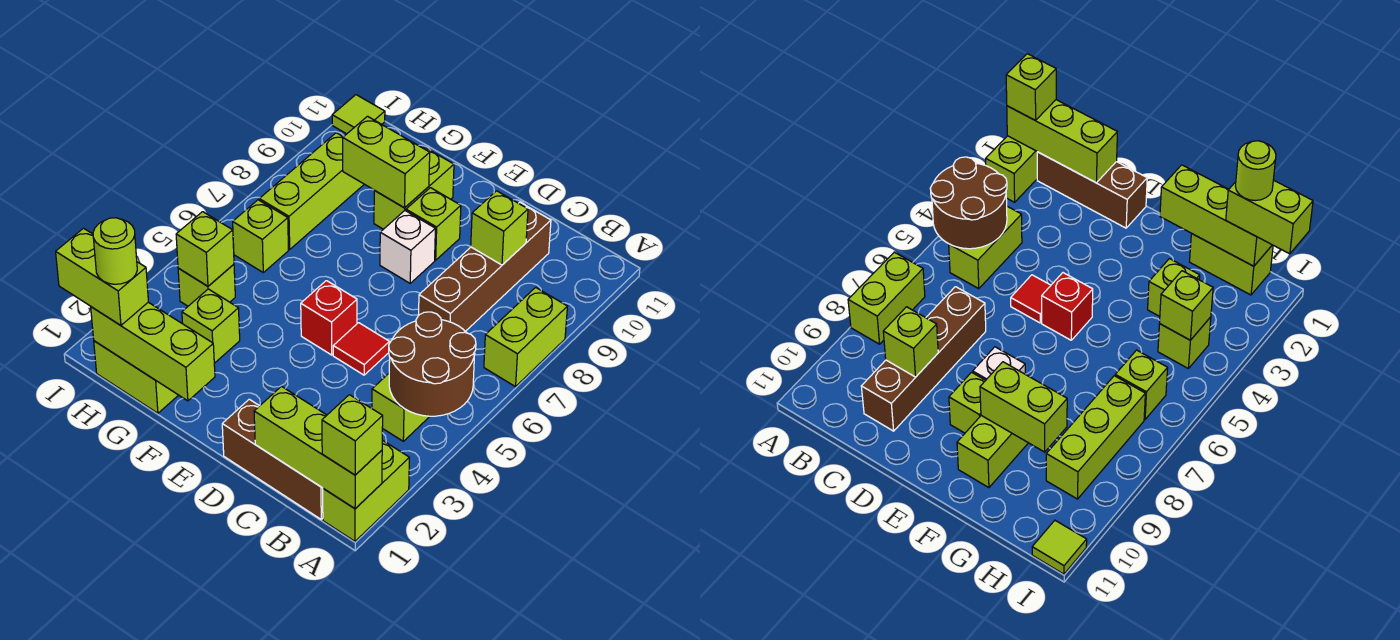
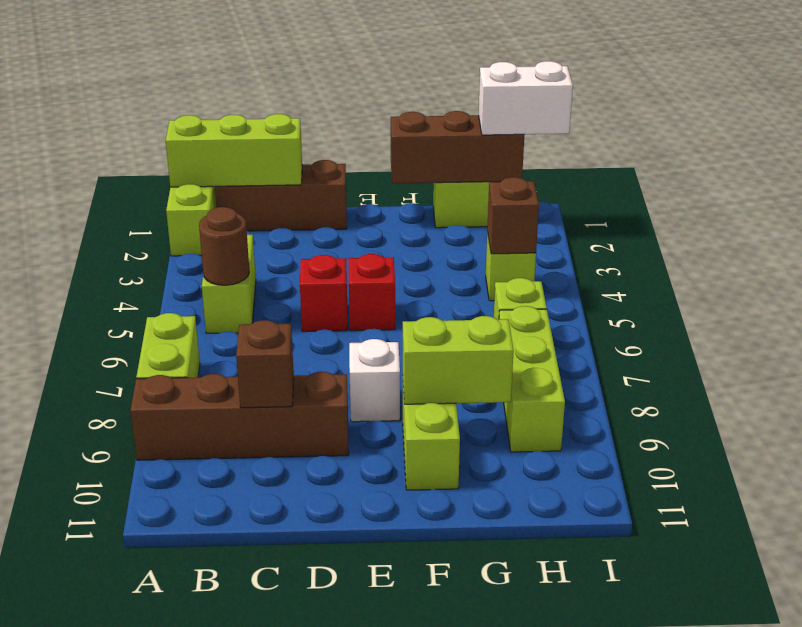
lime 1x1 brick [322,395,383,475] -> none
brown 2x2 round brick [389,312,476,416] -> brown 1x1 round brick [199,207,249,285]
brown 1x4 brick [419,202,551,331] -> brown 1x4 brick turned to [130,372,349,460]
lime 1x1 brick [471,191,528,265] -> brown 1x1 brick [236,320,294,408]
red 1x1 tile [333,323,389,375] -> red 1x1 brick [300,255,348,332]
lime 1x1 brick [406,188,461,260] -> none
lime 1x3 brick [91,302,215,401] -> brown 1x3 brick [391,111,524,183]
lime 1x1 brick [182,289,240,363] -> none
lime 1x2 brick [56,228,148,325] -> white 1x2 brick [479,61,573,135]
lime 1x1 round brick [93,218,137,284] -> none
lime 1x1 brick [176,212,234,286] -> brown 1x1 brick [487,177,539,254]
lime 1x1 tile [332,95,385,134] -> none

